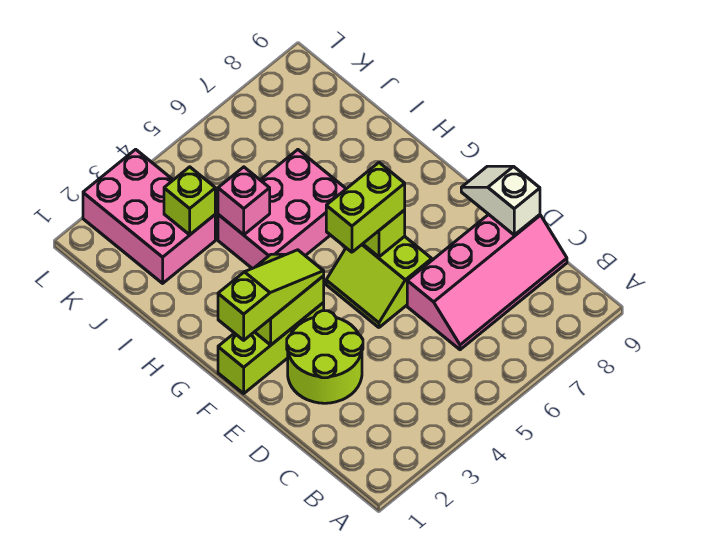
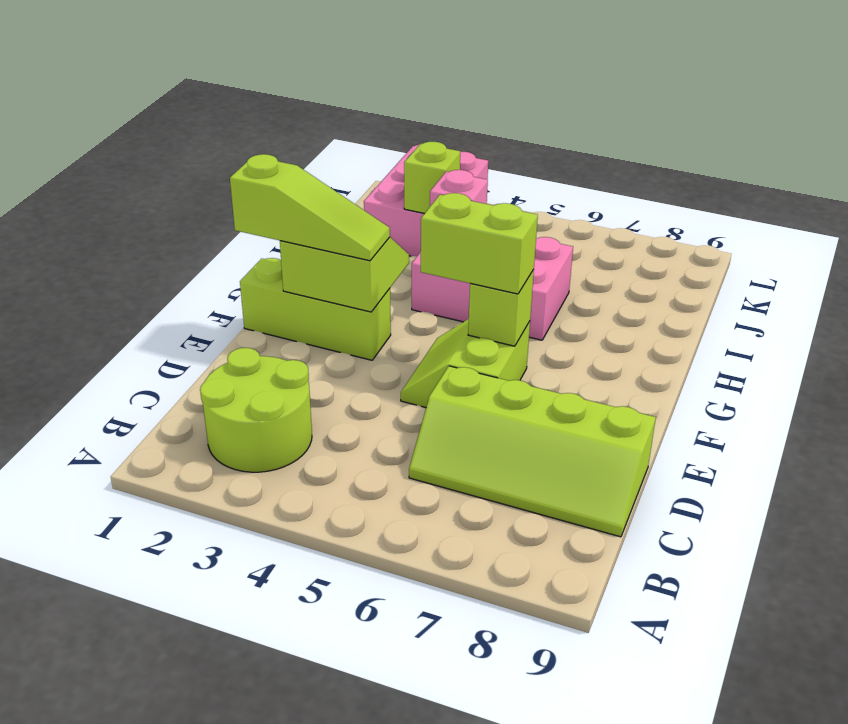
pink 2x4 slope [407,214,567,350] -> lime 2x4 slope [409,366,656,537]
lime 2x2 round brick [287,311,363,403] -> lime 2x2 round brick moved to [200,348,312,472]
white 1x2 slope [461,166,540,235] -> none

